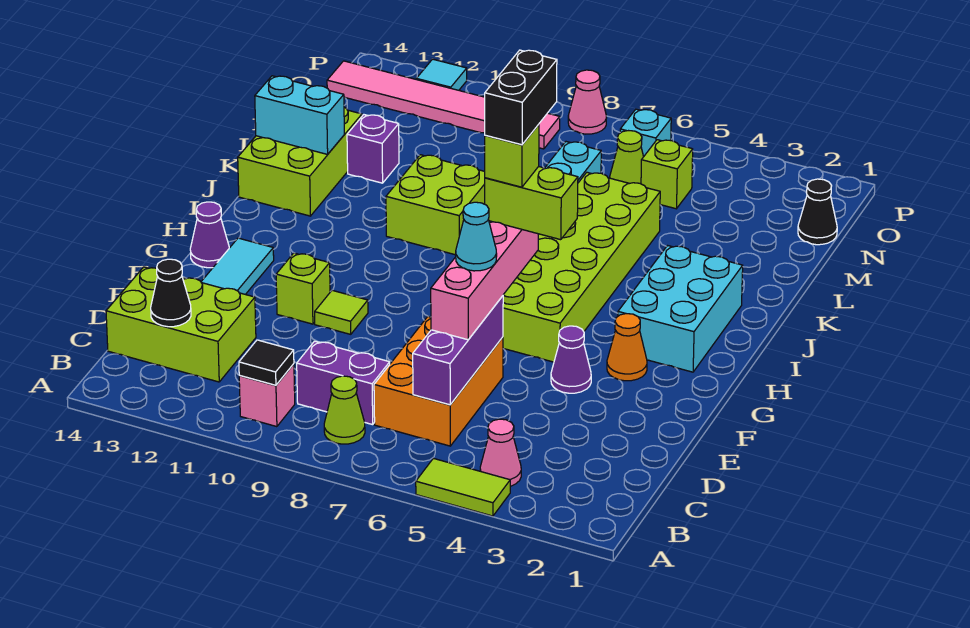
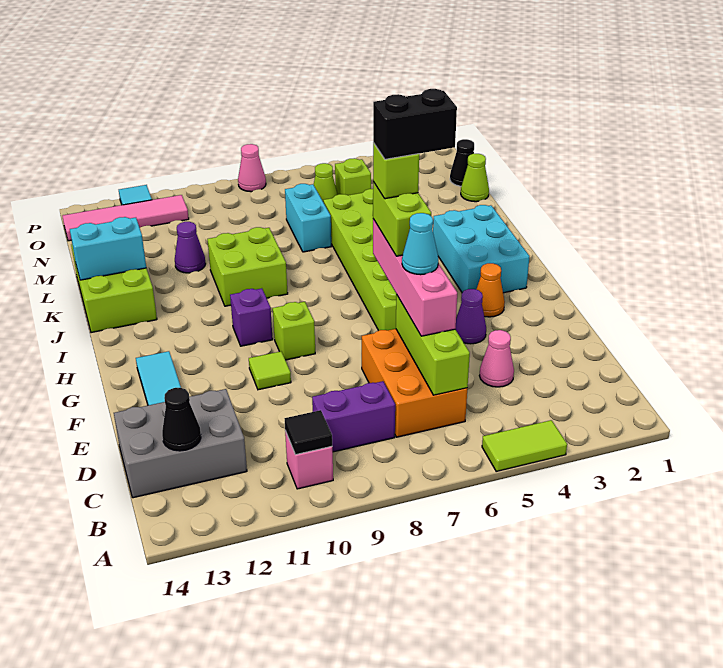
pink 1x1 cone [480,419,521,486] -> pink 1x1 cone moved to [479,330,514,387]
lime 1x1 cone [324,376,365,444] -> lime 1x1 cone moved to [461,154,489,202]
purple 1x3 brick [413,296,503,405] -> lime 1x3 brick [396,294,470,395]
lime 2x3 brick [106,267,256,382] -> grey 2x3 brick [114,389,247,498]
lime 1x1 brick [276,253,330,324] -> lime 1x1 brick moved to [273,302,315,360]
lime 1x2 brick [485,167,578,240] -> lime 1x2 brick turned to [373,182,431,256]
black 1x2 brick [485,50,557,145] -> black 1x2 brick turned to [373,89,457,159]
purple 1x1 cone [190,202,229,268] -> purple 1x1 cone moved to [175,222,206,273]
purple 1x1 brick [347,115,399,183] -> purple 1x1 brick moved to [230,288,273,346]
cyan 1x1 brick [620,109,671,157] -> none
pink 1x6 tile [327,61,560,149] -> pink 1x4 tile [62,195,189,241]

